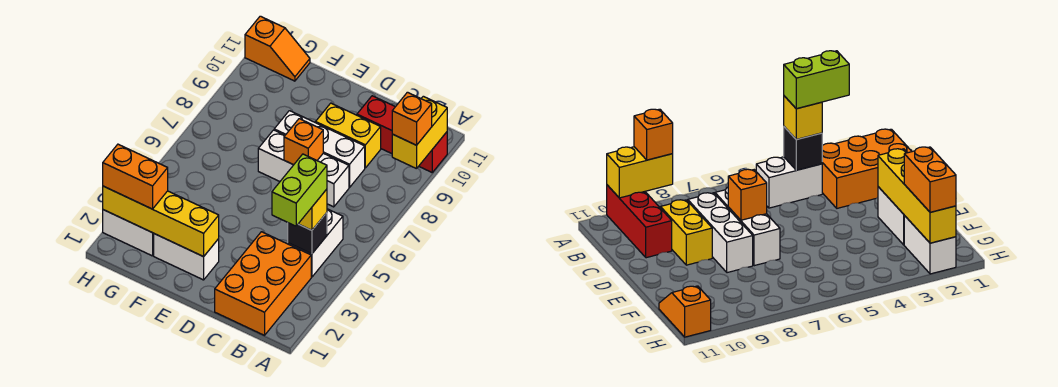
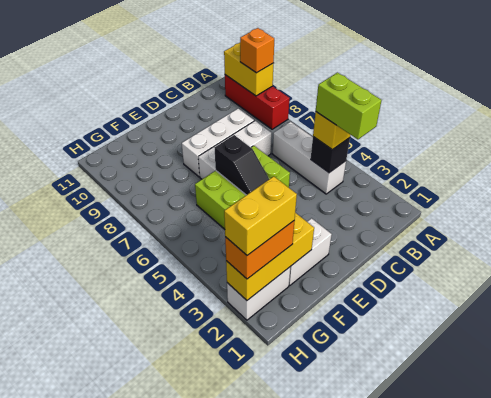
red 1x3 brick [357,96,447,172] -> red 1x3 brick turned to [225,75,290,129]
orange 2x3 brick [215,232,311,335] -> none
white 1x2 brick [288,209,343,277] -> white 1x3 brick [273,122,346,194]
yellow 1x2 brick [316,103,381,168] -> yellow 1x2 brick moved to [224,176,297,255]
none -> lime 2x3 brick [195,146,290,229]
orange 1x1 brick [284,119,323,165] -> none
yellow 1x4 brick [103,186,219,257] -> yellow 1x3 brick [226,213,314,300]
none -> black 1x2 slope [214,135,269,195]
orange 1x2 slope [245,16,310,81] -> none

